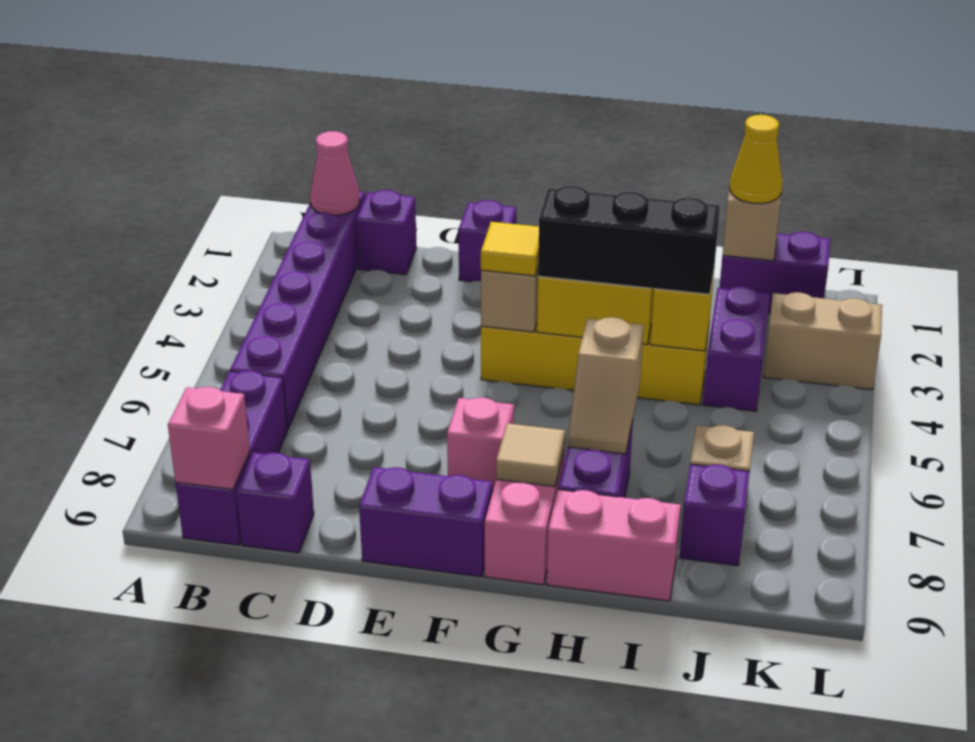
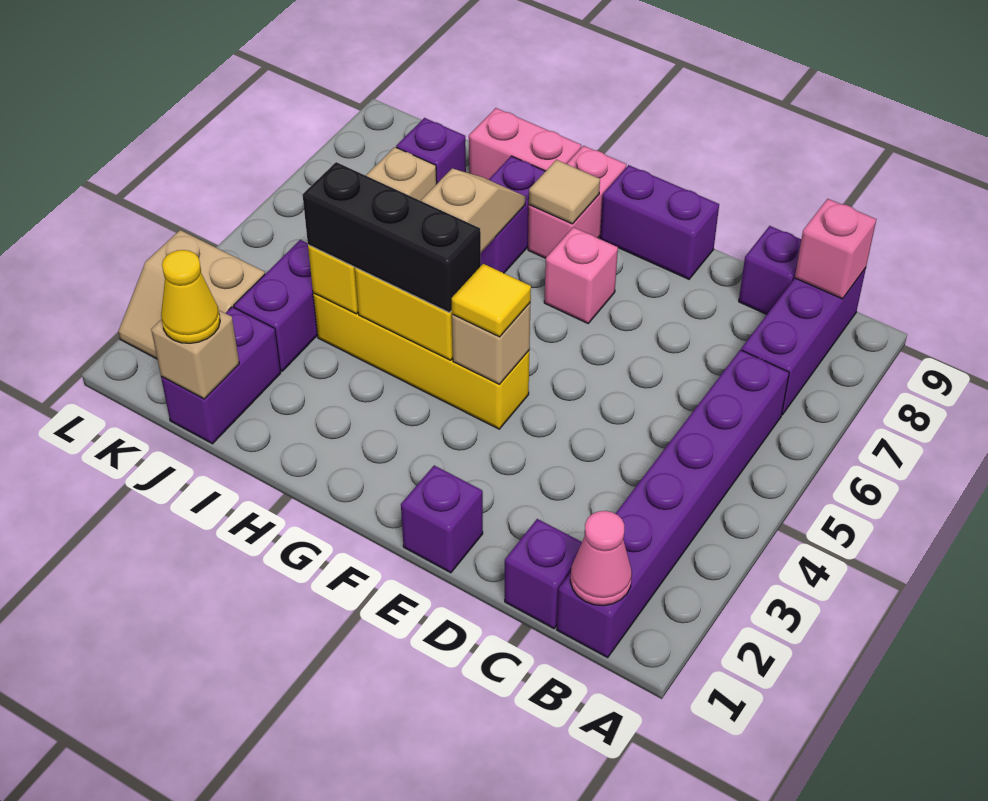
purple 1x2 brick [719,232,830,314] -> purple 1x2 brick turned to [161,307,281,444]

